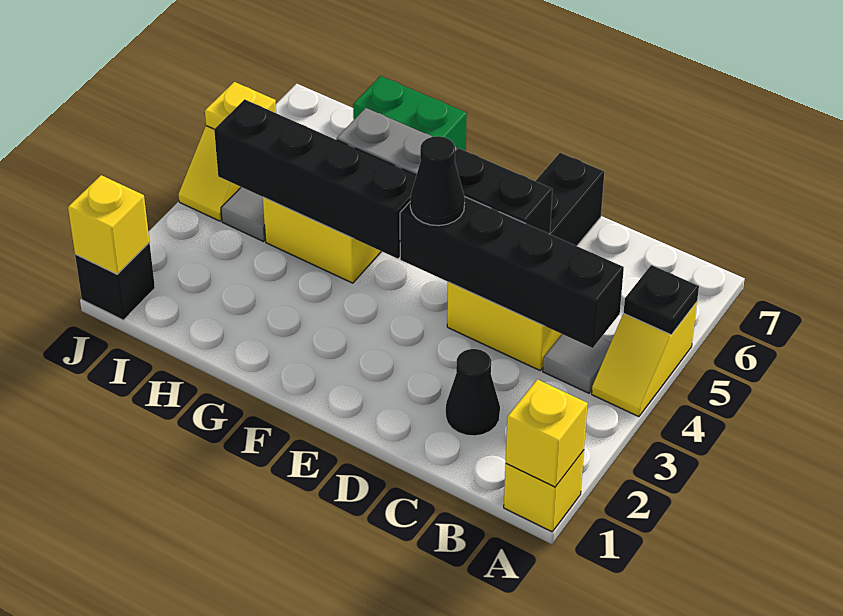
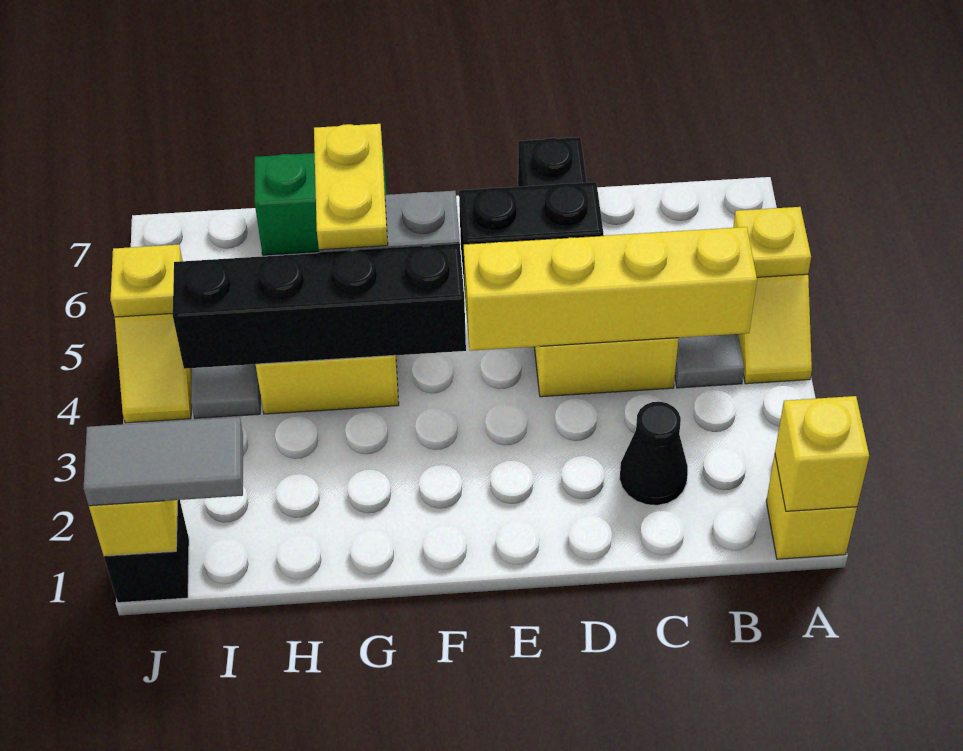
black 1x1 plate [624,265,699,335] -> yellow 1x1 plate [733,207,811,277]
black 1x4 brick [400,197,624,348] -> yellow 1x4 brick [463,227,757,351]
black 1x1 cone [410,136,465,226] -> none
none -> yellow 1x2 plate [314,124,388,250]
none -> grey 1x2 tile [83,417,243,506]

